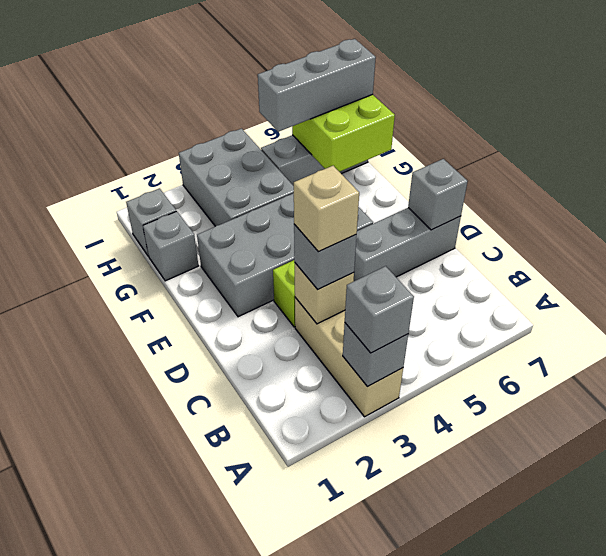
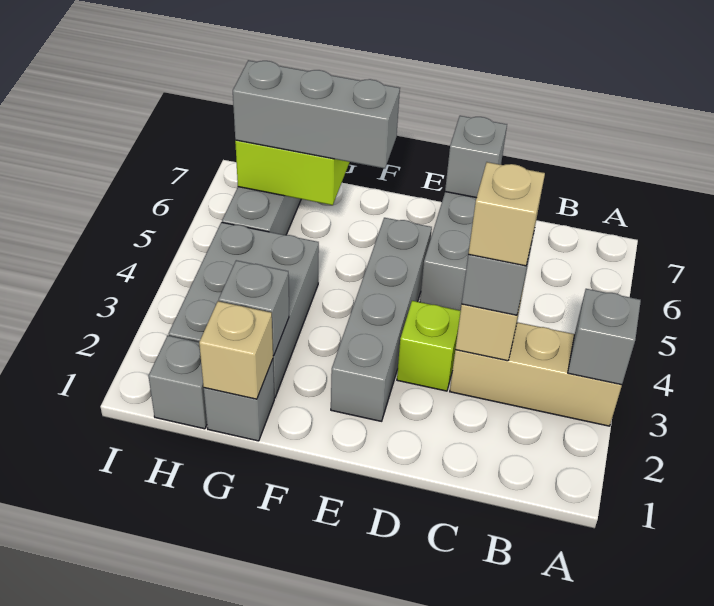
grey 1x1 brick [345,266,414,353] -> grey 1x1 brick moved to [219,260,289,356]
grey 2x4 brick [197,193,373,317] -> grey 1x4 brick [331,218,432,421]
none -> tan 1x1 brick [199,301,273,399]
grey 2x3 brick [179,129,294,226] -> grey 2x3 brick turned to [169,222,319,398]
grey 1x3 brick [258,39,376,132] -> grey 1x3 brick turned to [233,60,400,169]

